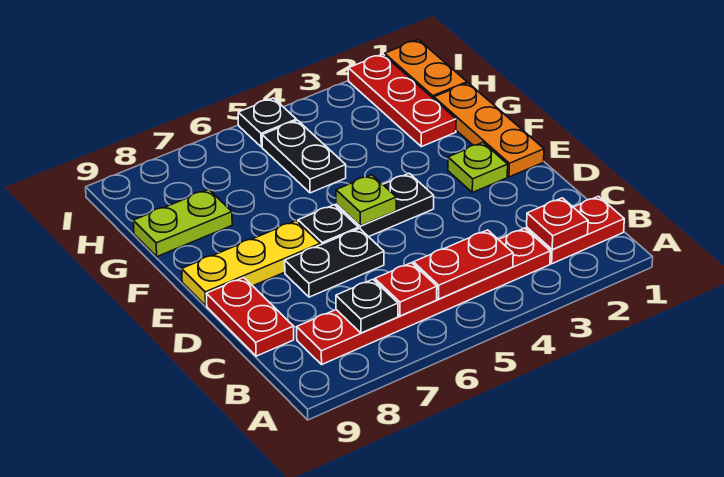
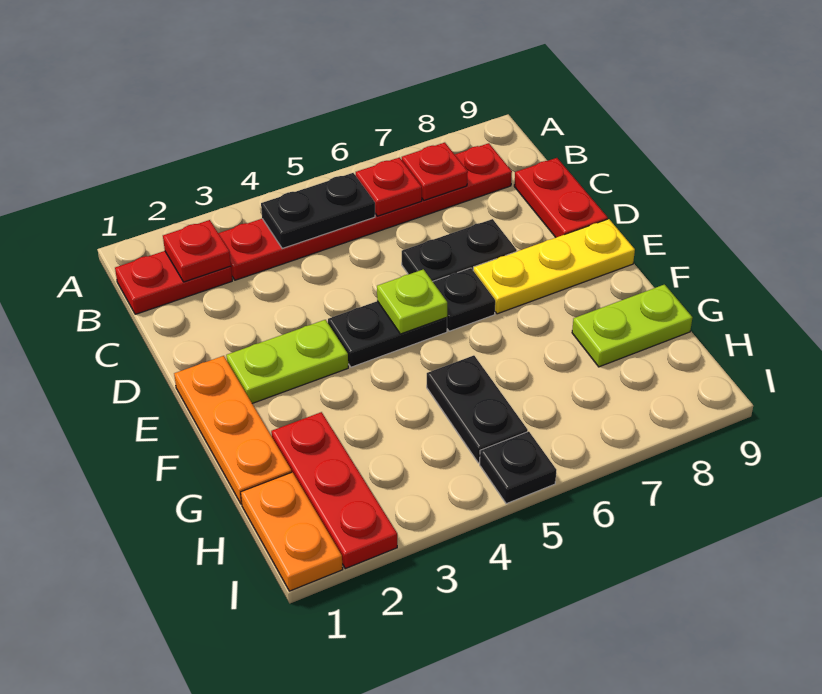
red 1x2 plate [413,230,513,299] -> black 1x2 plate [261,173,375,248]
black 1x1 plate [336,279,398,333] -> red 1x1 plate [402,143,468,200]
lime 1x1 plate [448,143,508,192] -> lime 1x2 plate [226,320,348,403]

